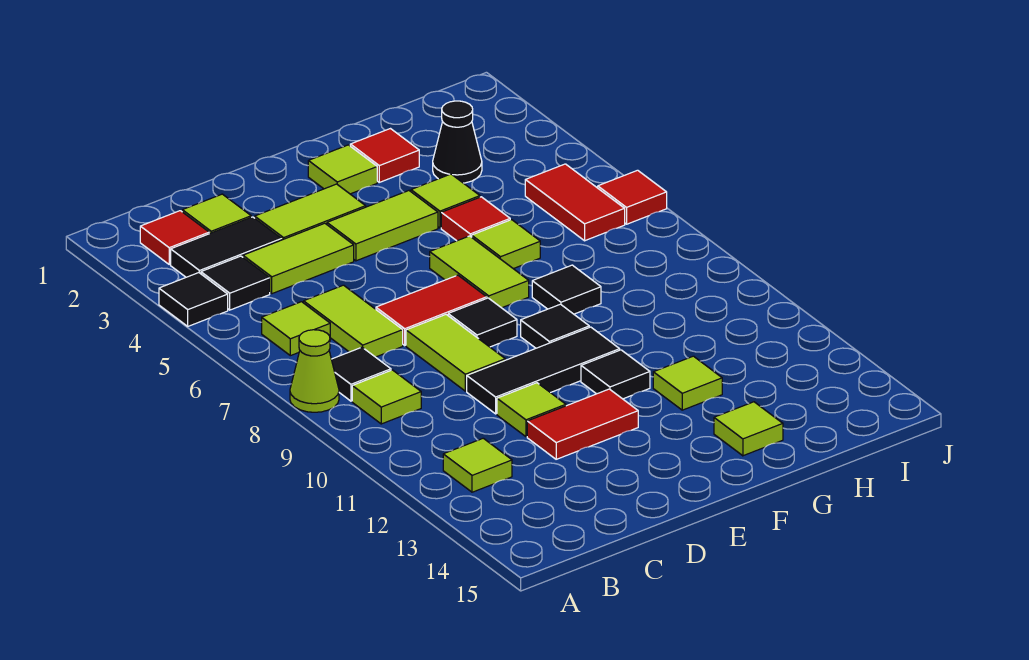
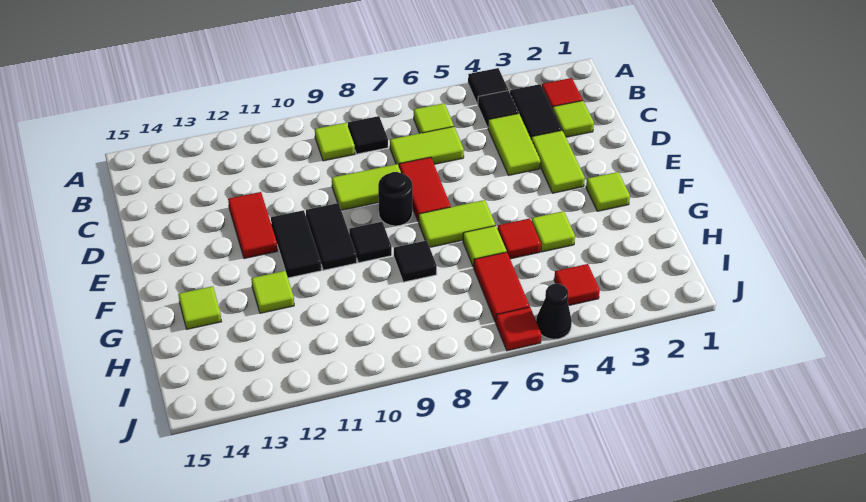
lime 1x1 cone [290,330,339,412] -> none
lime 1x1 tile [443,438,512,492] -> none
black 1x3 tile [467,327,620,414] -> black 1x2 tile [306,203,357,270]
lime 1x1 tile [497,383,566,437] -> none
lime 1x2 tile [327,191,438,261] -> none
black 1x1 tile [448,298,517,347] -> black 1x1 round brick [378,172,413,226]
black 1x1 tile [581,350,650,399] -> black 1x2 tile [271,210,321,278]
red 1x1 tile [350,129,419,182] -> red 1x1 tile moved to [554,264,600,305]
black 1x1 cone [433,101,482,183] -> black 1x1 cone moved to [536,284,572,339]
red 1x2 tile [525,164,625,241] -> red 1x2 tile turned to [474,252,530,322]

